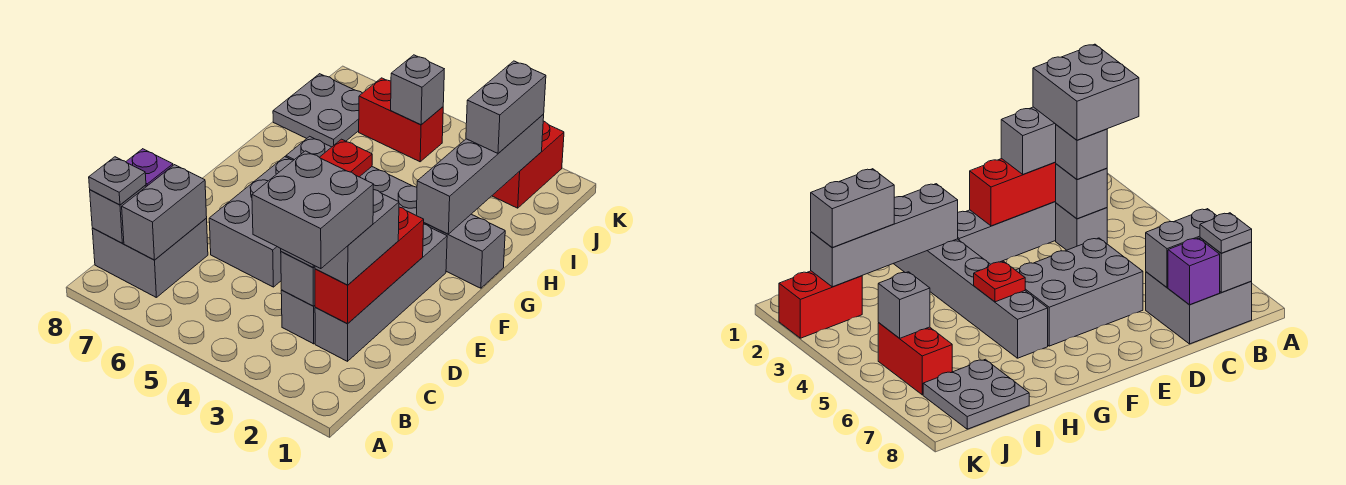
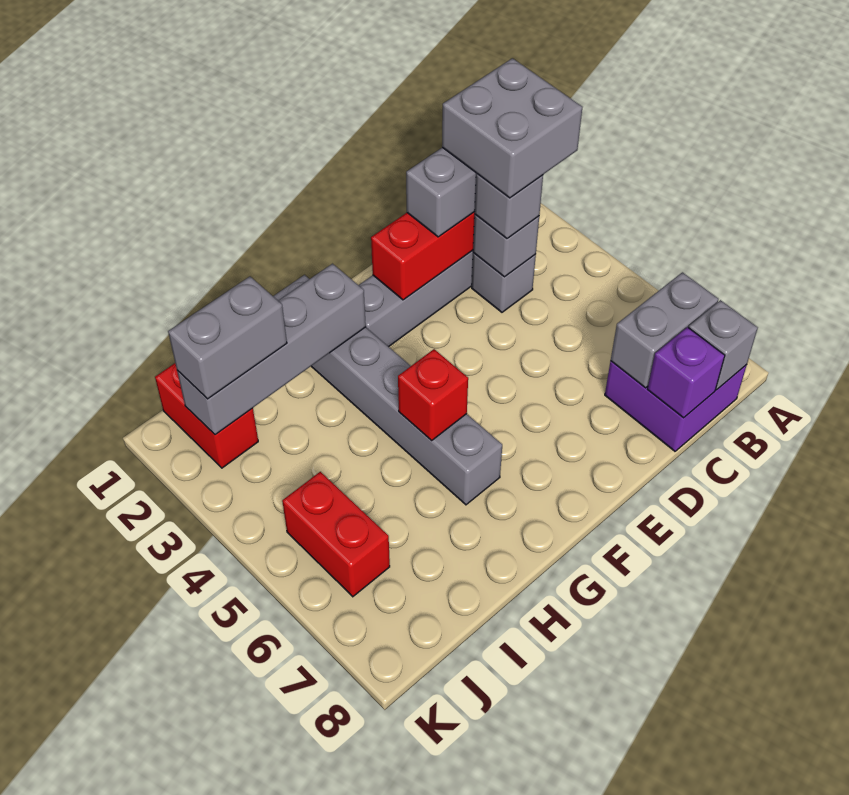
grey 2x2 brick [92,219,208,297] -> purple 2x2 brick [605,361,747,451]
grey 1x1 plate [89,157,146,205] -> none
grey 2x3 brick [209,157,293,287] -> none
red 1x1 plate [319,139,372,177] -> red 1x1 brick [398,349,468,441]
grey 2x2 plate [273,74,362,147] -> none
red 1x2 brick [492,121,564,208] -> red 1x2 brick turned to [155,363,258,468]
grey 1x1 brick [391,55,444,125] -> none

